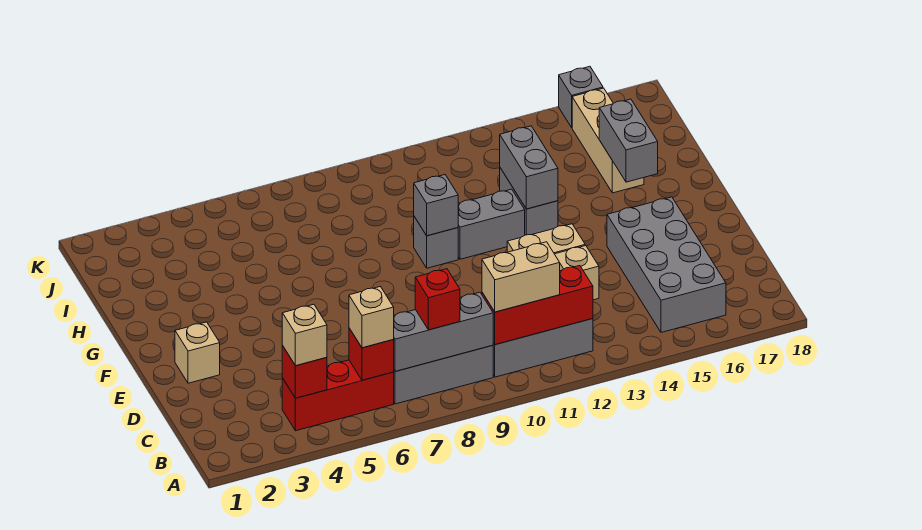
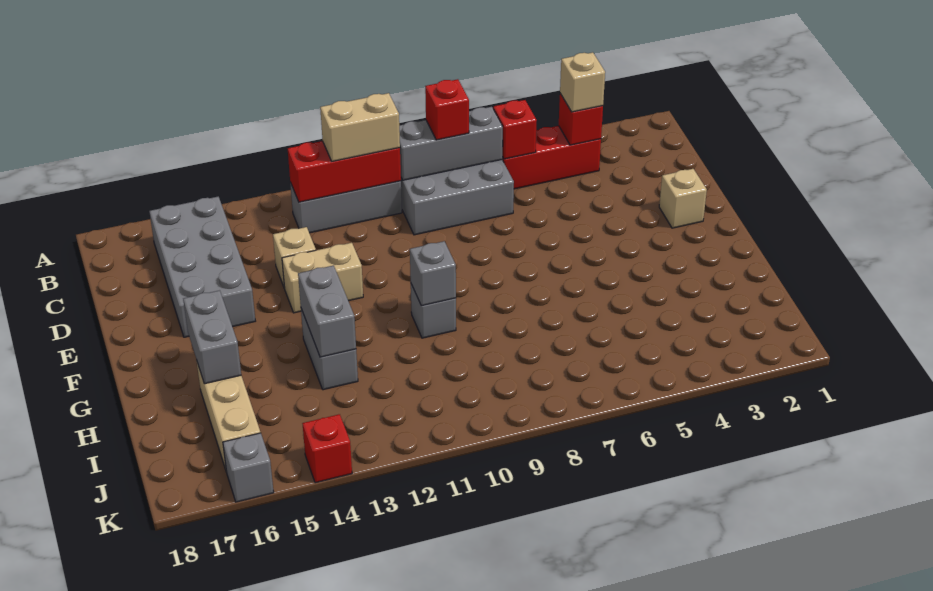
tan 1x1 brick [349,287,394,348] -> none
grey 1x2 brick [458,189,525,259] -> none
none -> red 1x1 brick [302,414,352,483]

